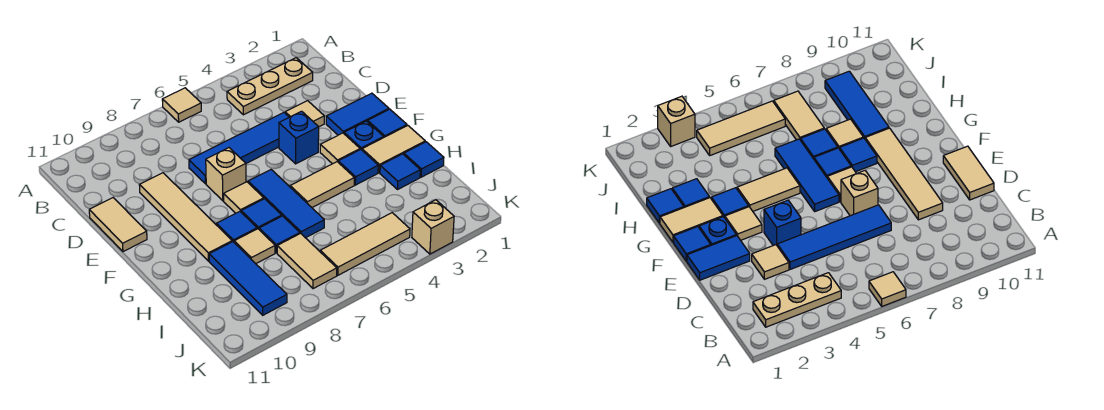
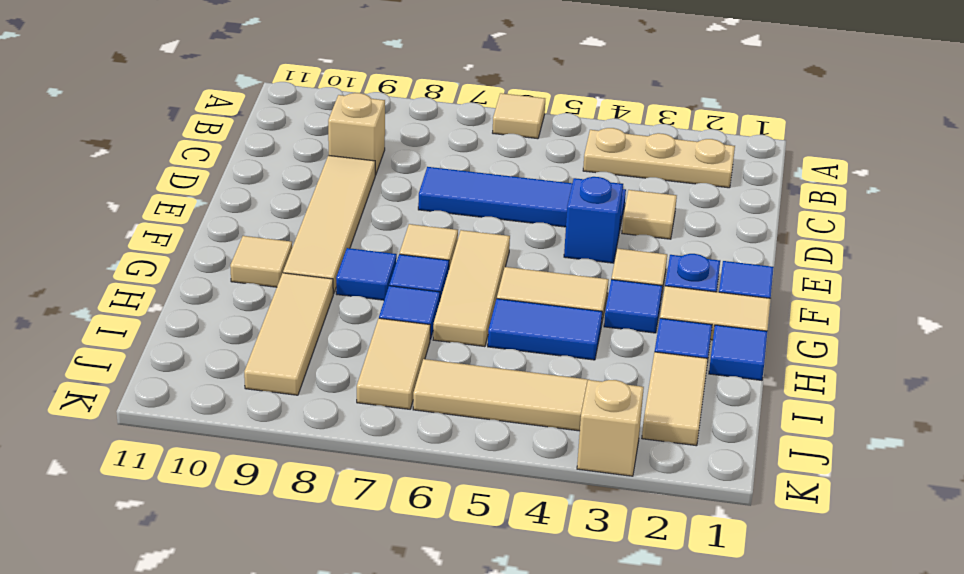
tan 1x2 tile [89,198,147,252] -> tan 1x2 tile moved to [642,352,708,446]
blue 1x2 tile [326,93,389,135] -> blue 1x2 tile moved to [488,299,602,360]
tan 1x1 brick [206,148,246,201] -> tan 1x1 brick moved to [328,93,385,175]
blue 1x3 tile [248,170,324,238] -> tan 1x3 tile [433,230,510,347]
tan 1x1 tile [234,229,275,264] -> tan 1x1 tile moved to [230,236,292,287]
blue 1x3 tile [209,242,287,315] -> tan 1x3 tile [244,273,333,395]

